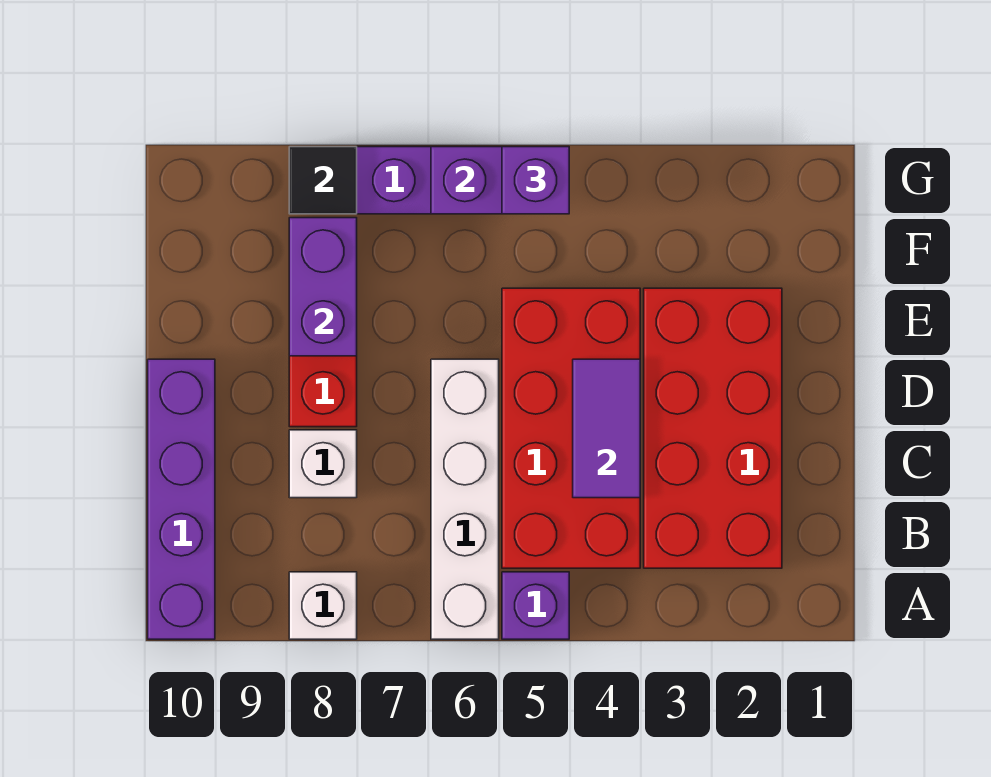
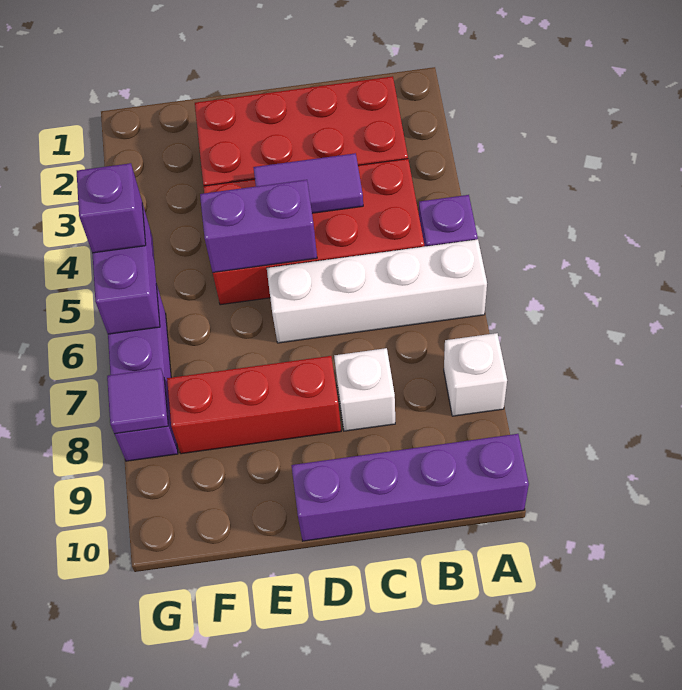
purple 1x2 brick [289,218,357,356] -> purple 1x2 brick moved to [200,180,317,273]
black 1x1 tile [289,147,357,214] -> purple 1x1 tile [107,368,168,434]

